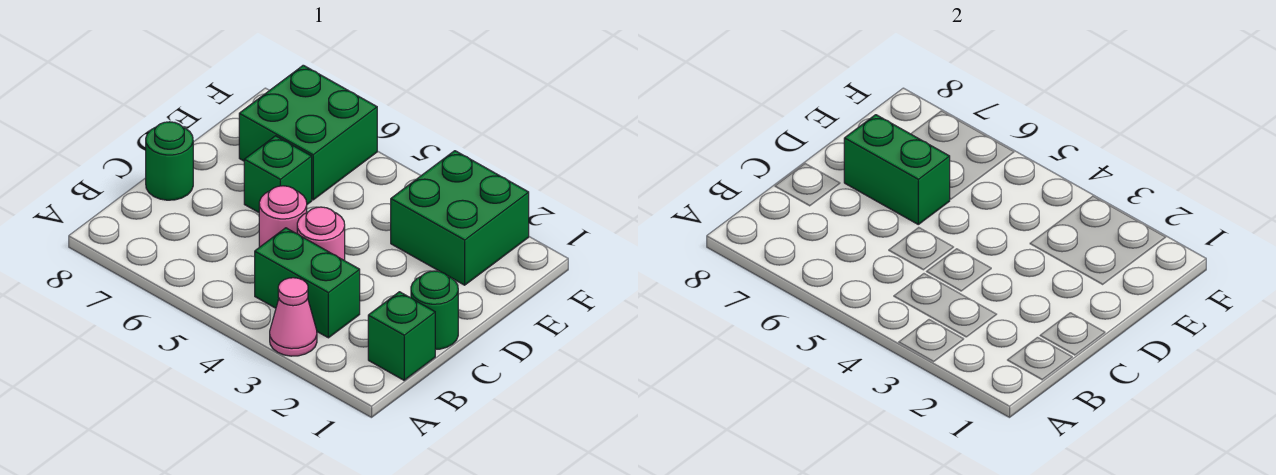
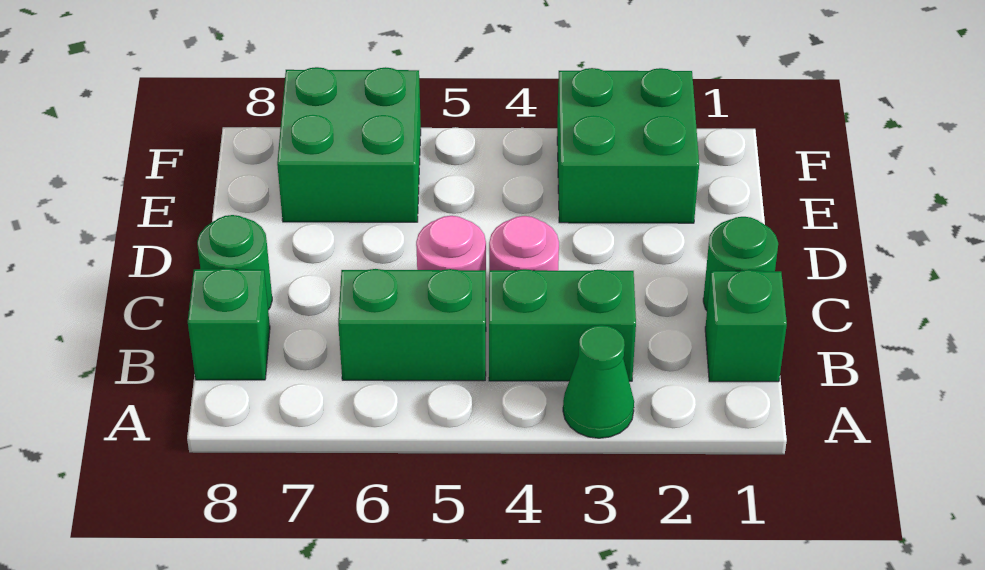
pink 1x1 cone [270,278,317,356] -> green 1x1 cone [563,325,634,438]
green 1x1 brick [244,136,312,212] -> green 1x1 brick moved to [188,268,270,380]
green 1x2 brick [844,115,950,224] -> green 1x2 brick moved to [338,269,486,381]

